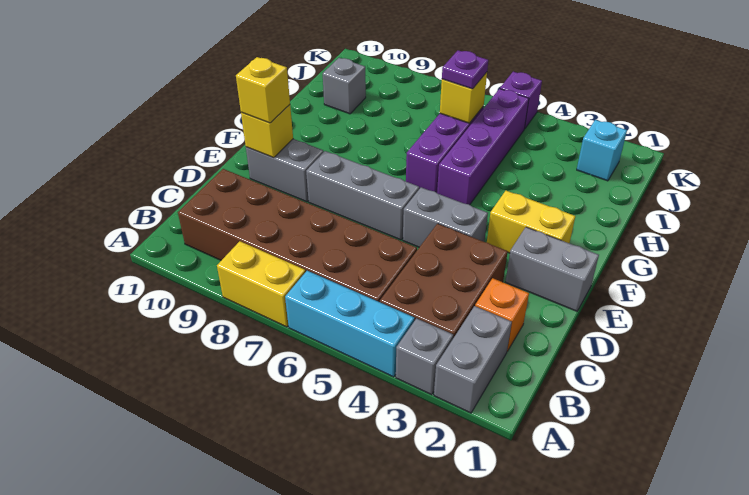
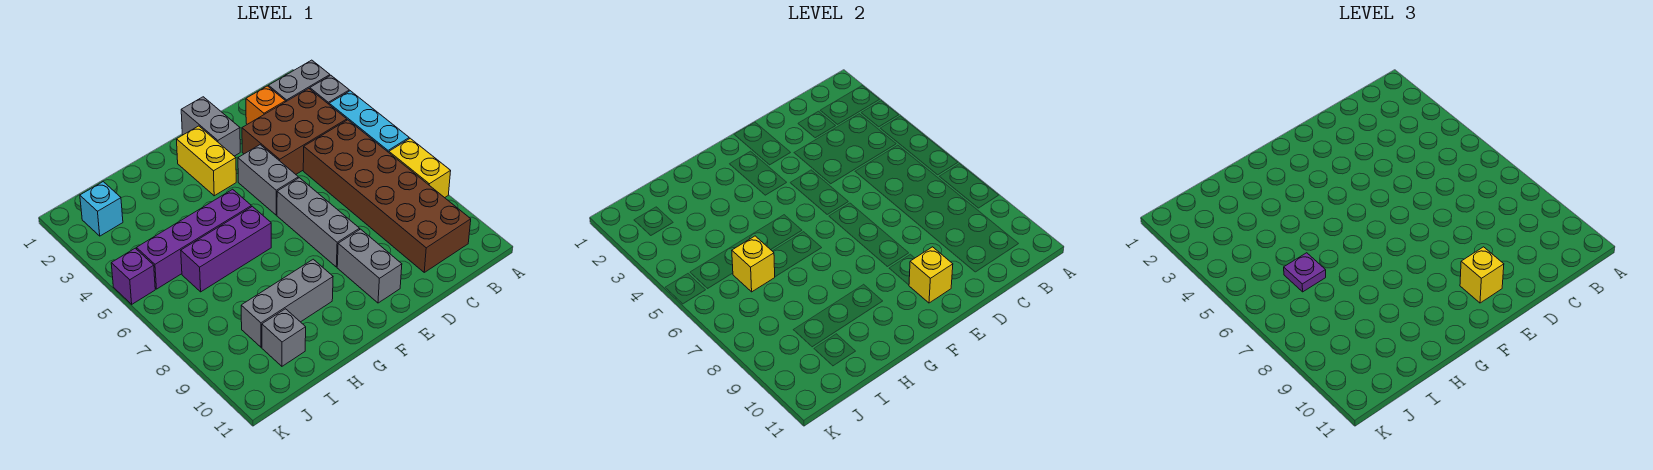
none -> grey 1x3 brick [241,259,333,347]

